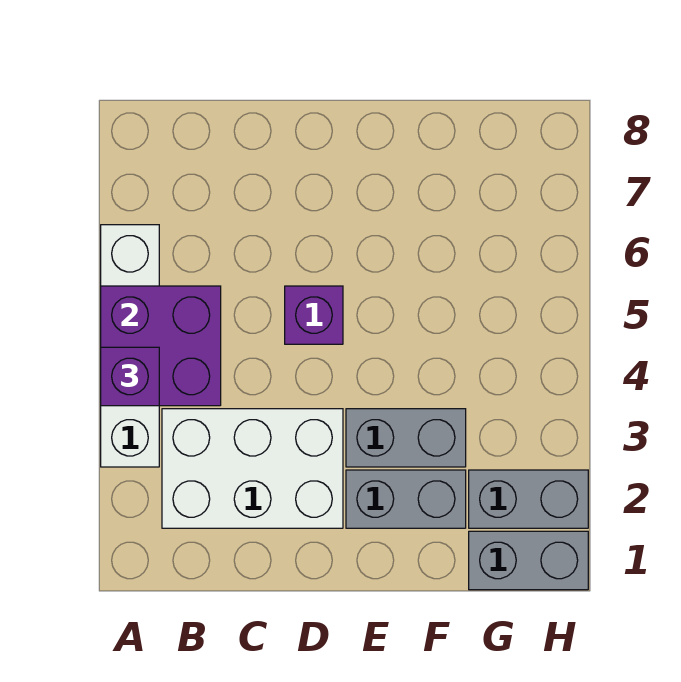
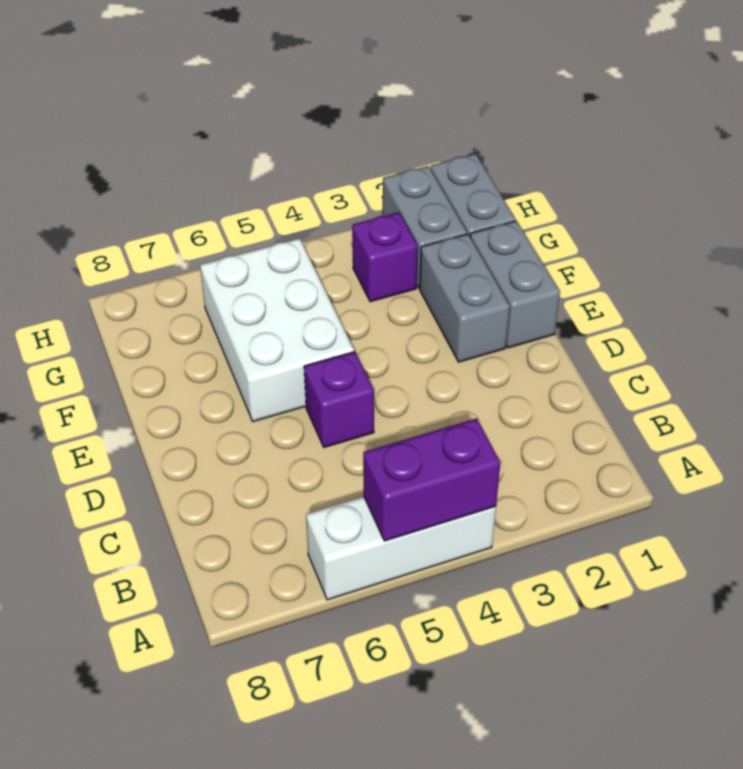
white 1x4 brick [101,225,159,467] -> white 1x3 brick [306,496,496,600]
purple 2x2 brick [101,286,221,406] -> purple 1x2 brick [363,418,500,541]
purple 1x1 brick [101,347,159,406] -> purple 1x1 brick moved to [352,212,418,302]
white 2x3 brick [162,409,343,528] -> white 2x3 brick moved to [200,238,354,422]
grey 1x2 brick [346,409,466,467] -> grey 1x2 brick moved to [470,221,560,348]

